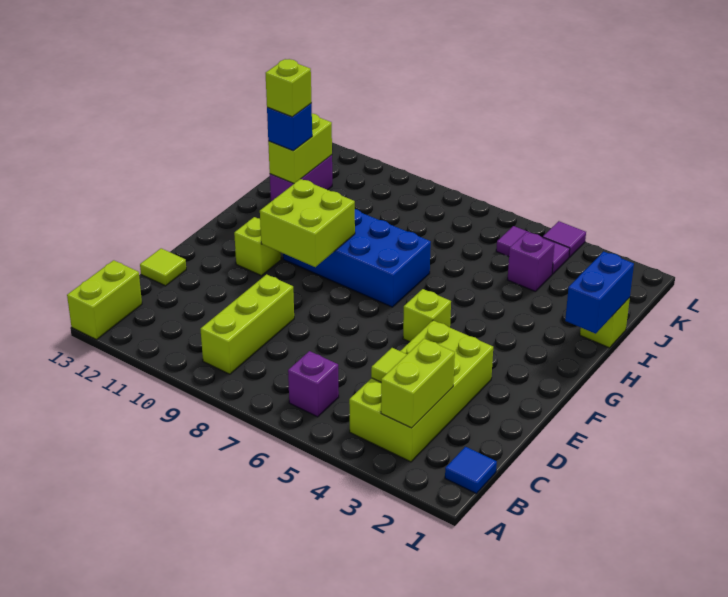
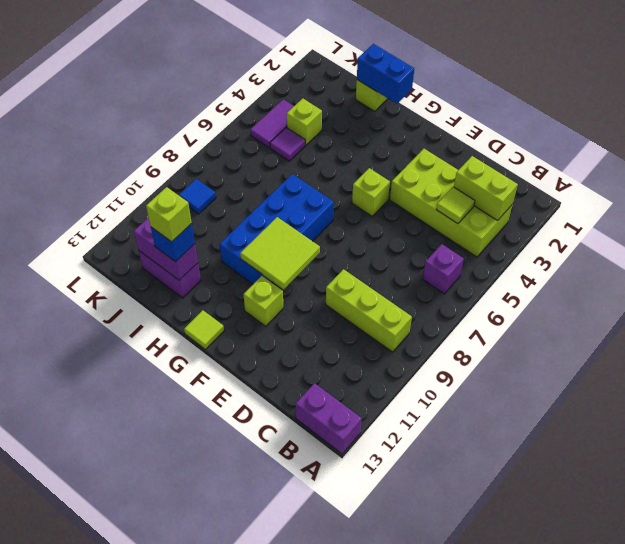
lime 1x2 brick [67,260,142,340] -> purple 1x2 brick [296,383,362,454]
blue 1x1 tile [445,447,497,493] -> blue 1x1 tile moved to [179,179,216,214]
lime 1x1 tile [140,248,186,286] -> lime 1x1 tile moved to [184,310,224,349]
lime 2x2 brick [260,179,355,267] -> lime 2x2 tile [240,217,320,289]
lime 1x2 brick [268,114,332,184] -> purple 1x2 brick [134,218,198,280]
purple 1x1 brick [507,232,555,291] -> lime 1x1 brick [287,98,322,145]
purple 1x1 tile [543,221,586,258] -> purple 1x1 tile moved to [270,128,305,161]

